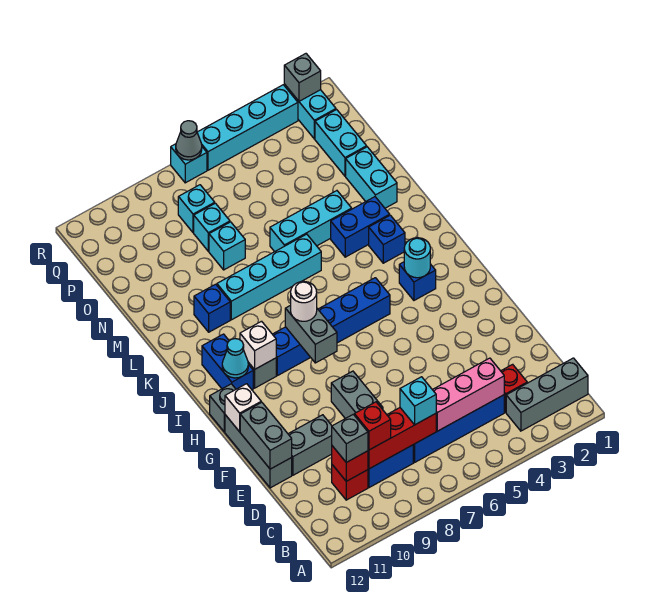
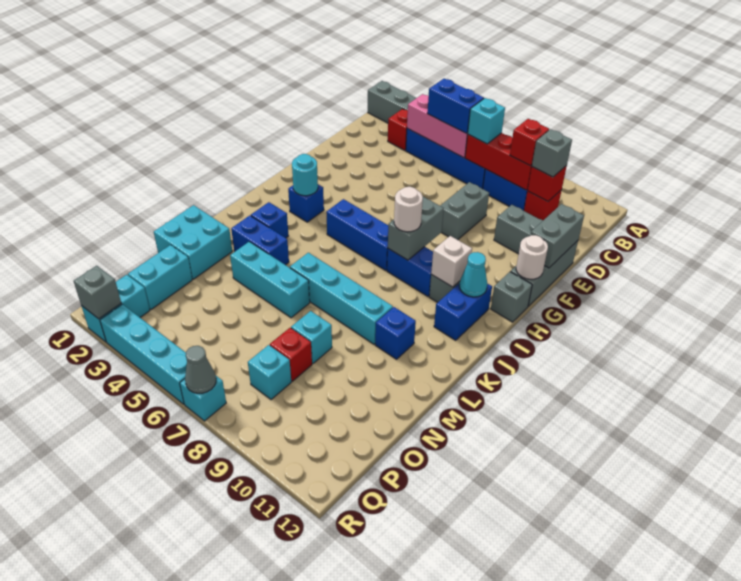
none -> blue 1x2 brick [427,79,484,133]
white 1x1 brick [225,384,261,432] -> white 1x1 round brick [516,235,548,279]
cyan 1x2 brick [346,147,397,208] -> cyan 2x2 brick [154,205,232,279]
cyan 1x1 brick [194,203,230,251] -> red 1x1 brick [270,328,312,381]

